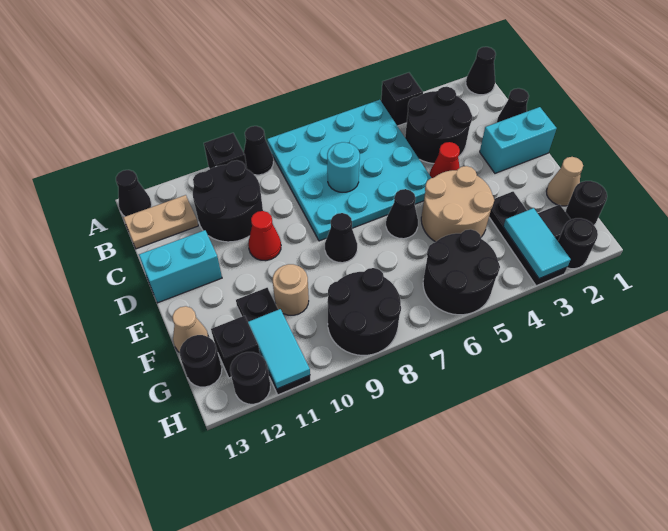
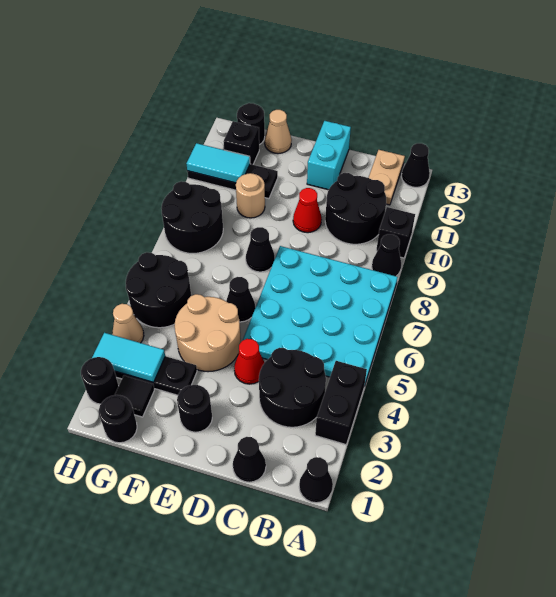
black 1x1 brick [381,73,423,126] -> black 1x2 brick [315,361,367,444]
cyan 1x1 round brick [327,142,360,192] -> none
cyan 1x2 brick [480,107,557,173] -> none
tan 1x1 cone [546,157,583,206] -> tan 1x1 cone moved to [112,304,144,343]
black 1x1 round brick [230,352,270,404] -> black 1x1 round brick moved to [177,385,212,432]

